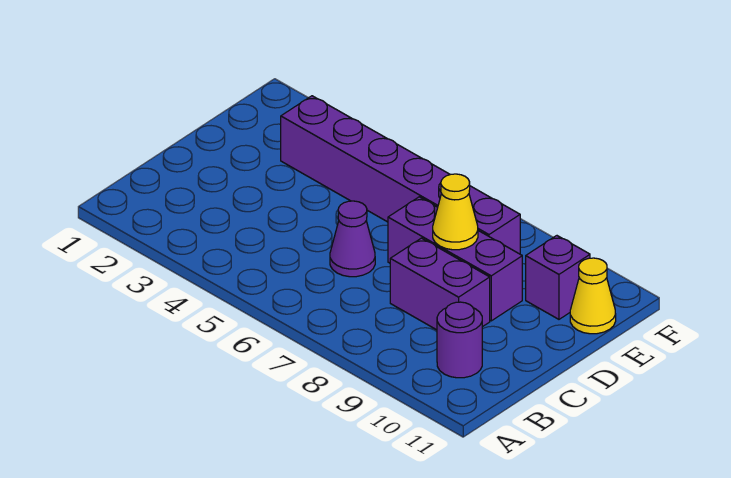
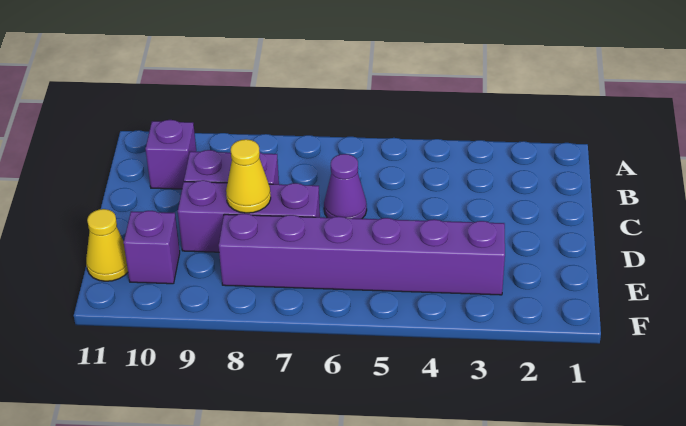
purple 1x1 round brick [437,302,482,378] -> purple 1x1 brick [146,120,196,189]

